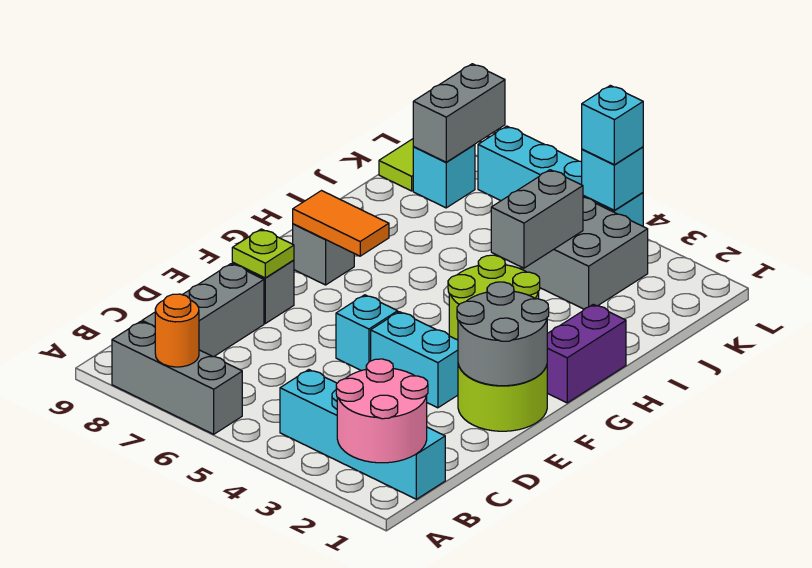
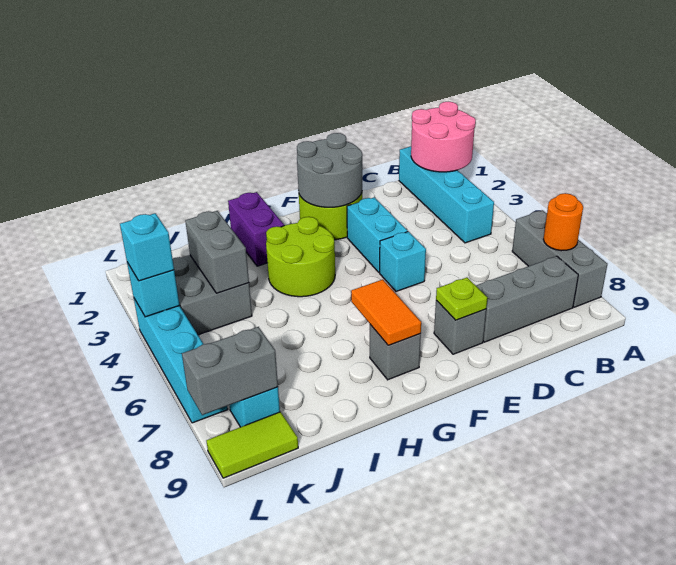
purple 1x2 brick [547,304,626,403] -> purple 1x2 brick turned to [228,192,284,266]
grey 1x2 brick [491,170,583,268] -> grey 1x2 brick turned to [185,211,249,293]

